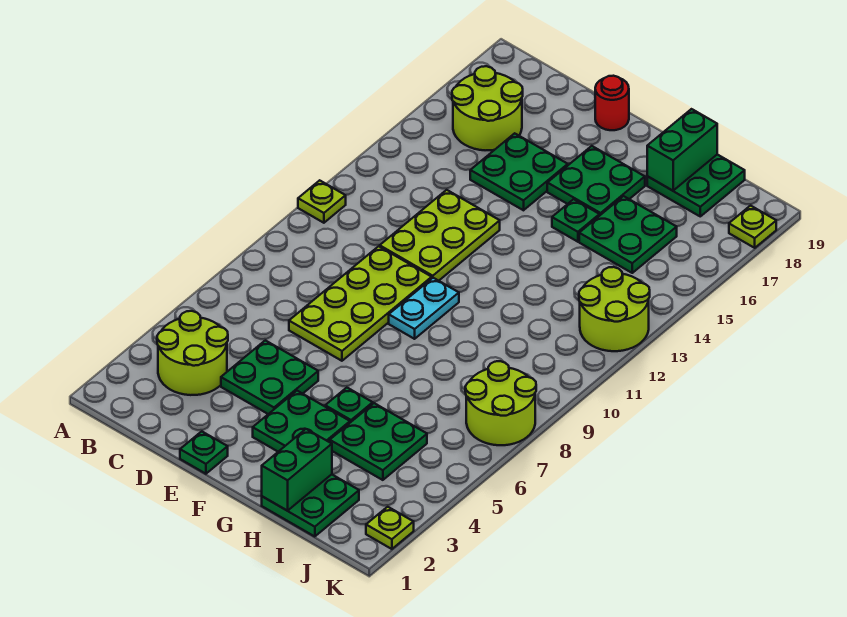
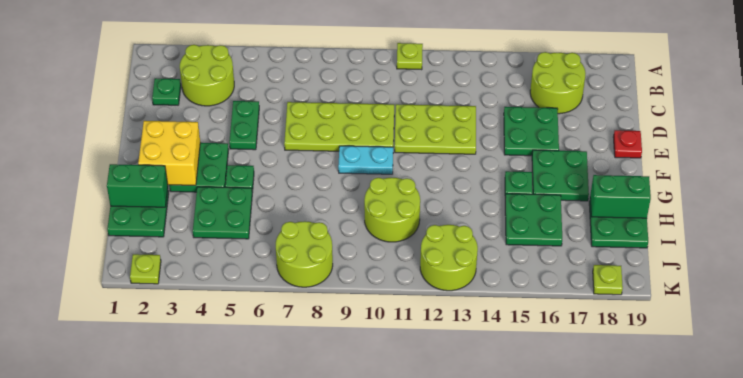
green 2x2 plate [221,340,318,414] -> green 1x2 plate [229,101,259,150]
green 1x1 plate [180,431,228,474] -> green 1x1 plate moved to [152,78,181,105]
red 1x1 round brick [595,76,629,130] -> red 1x1 plate [613,130,642,158]
none -> yellow 2x2 brick [138,121,200,185]
none -> lime 2x2 round brick [364,178,420,242]

